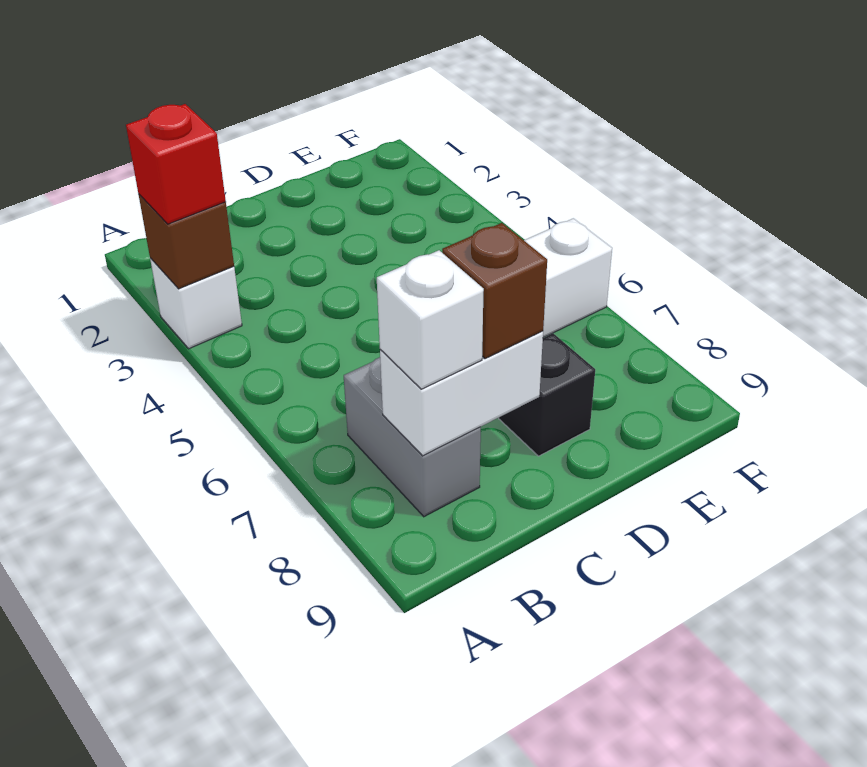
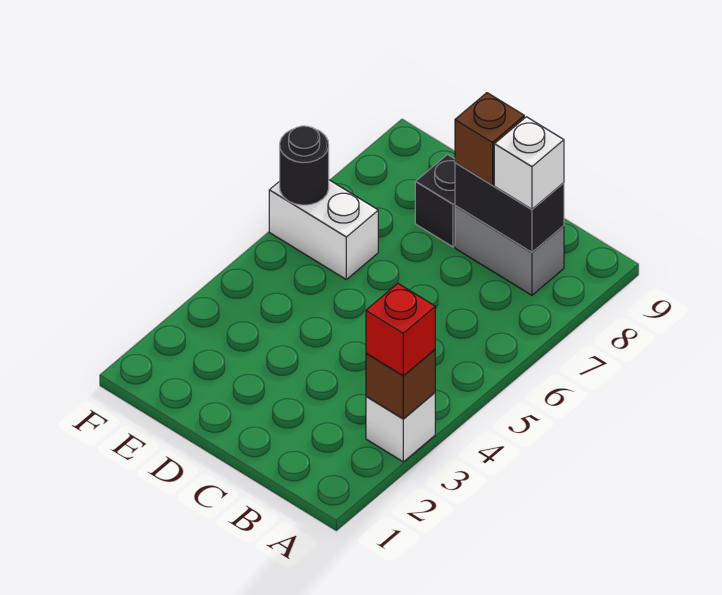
grey 1x2 brick [344,357,481,517] -> grey 1x2 brick turned to [455,206,564,295]
white 1x2 brick [380,331,543,456] -> black 1x2 brick [455,163,564,252]
none -> black 1x1 round brick [280,126,329,205]

